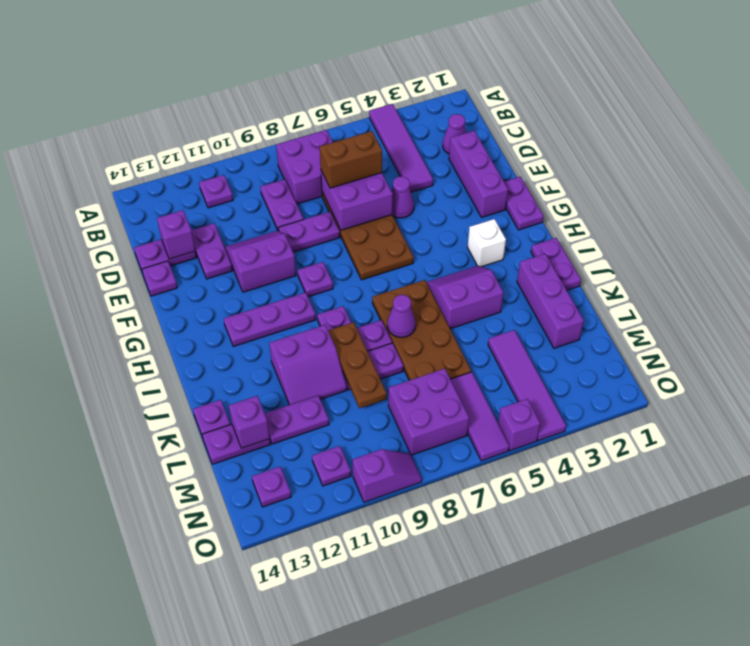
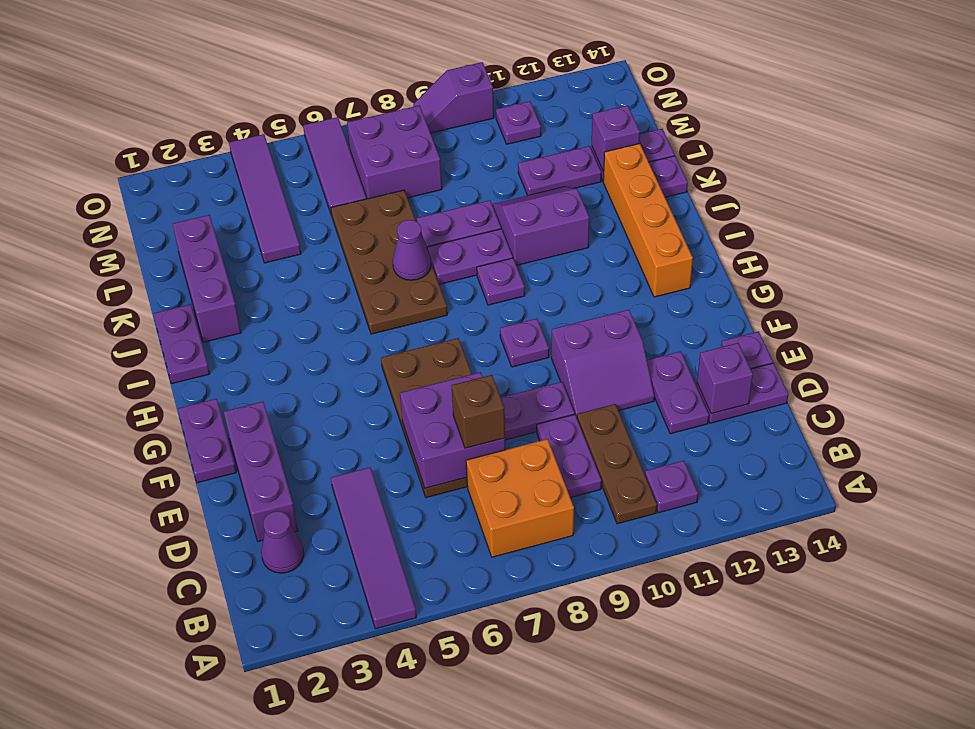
purple 2x2 brick [276,130,333,204] -> orange 2x2 brick [466,439,574,557]
brown 1x2 brick [320,131,382,188] -> brown 1x1 brick [451,375,505,448]
purple 1x1 cone [392,176,414,218] -> none
white 1x1 brick [468,219,506,267] -> none
purple 1x3 plate [224,292,316,347] -> none
none -> orange 1x4 brick [603,143,693,297]
purple 2x2 slope [427,266,503,329] -> none
brown 1x3 plate [328,322,387,408] -> brown 1x3 plate moved to [577,404,657,524]
purple 1x1 plate [252,467,291,507] -> none
purple 1x1 brick [498,399,540,451] -> none

